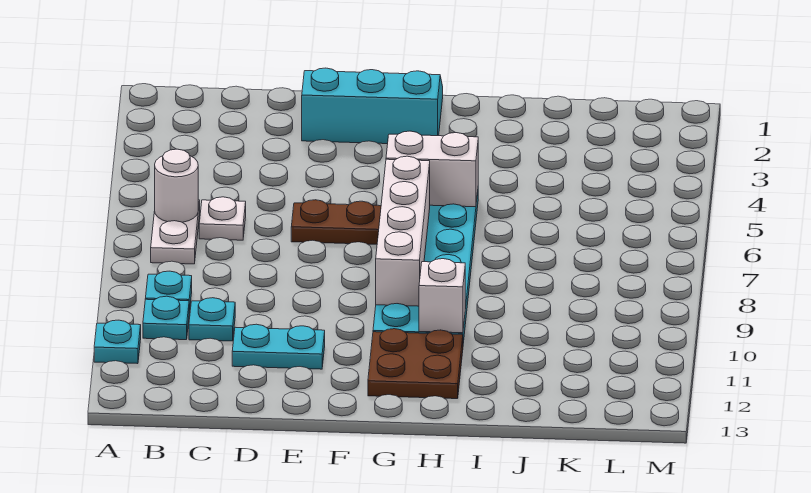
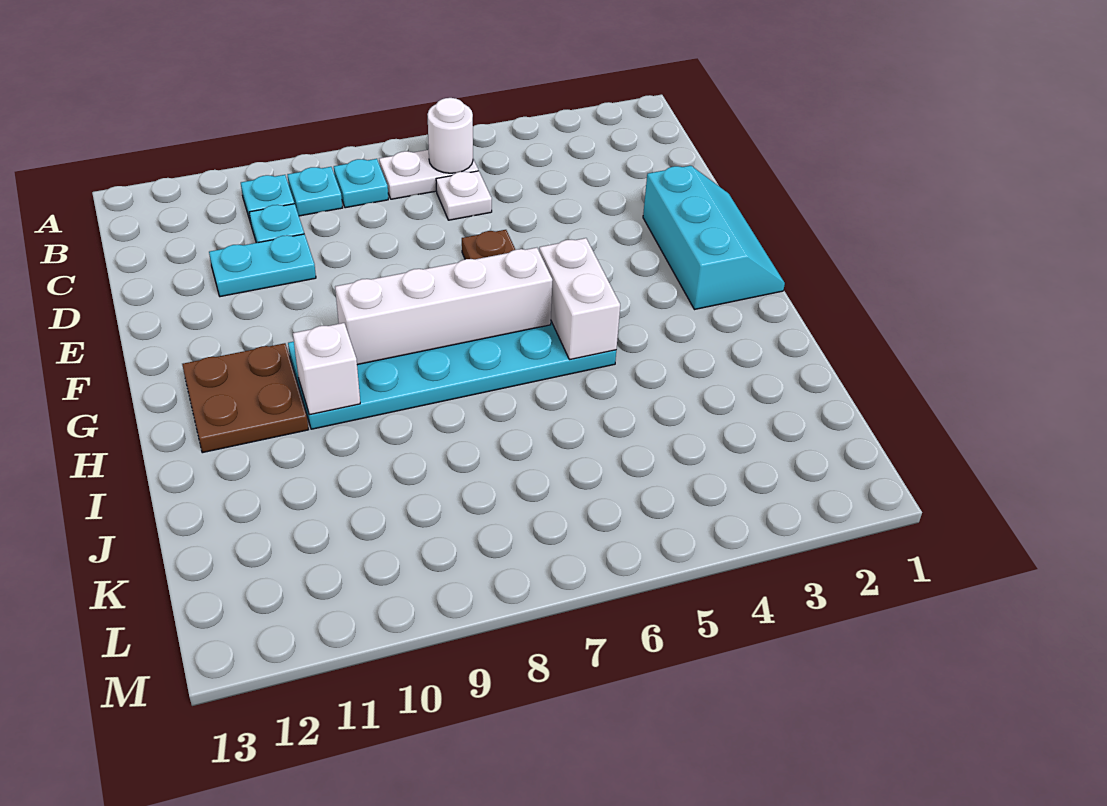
cyan 1x1 plate [94,320,141,364] -> cyan 1x1 plate moved to [334,159,388,208]
cyan 1x2 plate [232,324,325,369] -> cyan 1x2 plate turned to [209,234,316,297]

